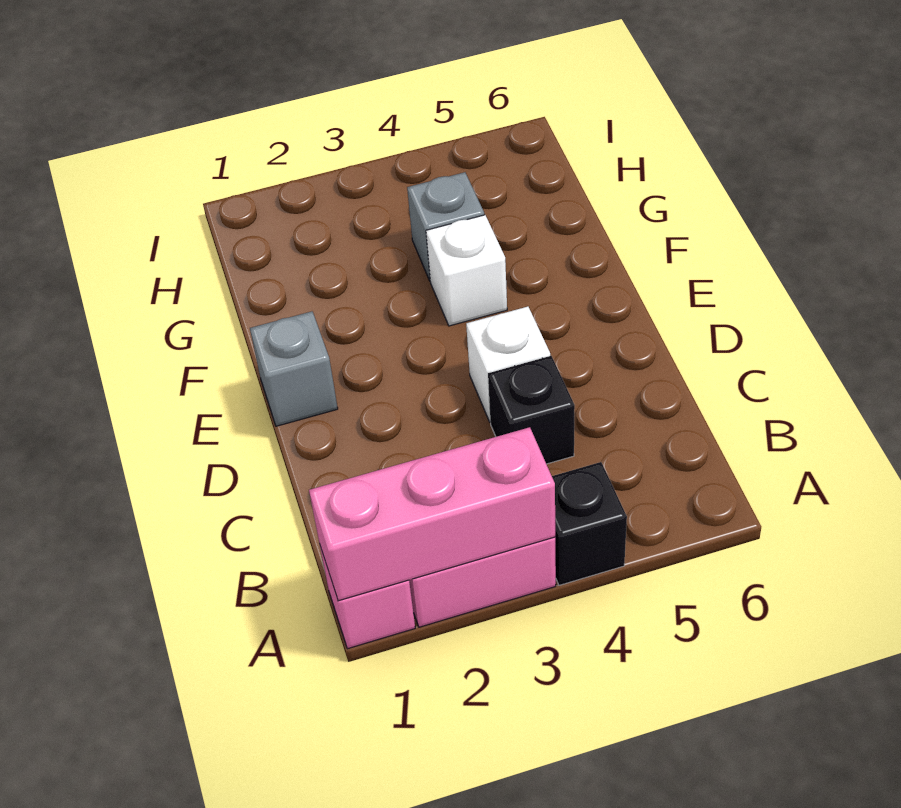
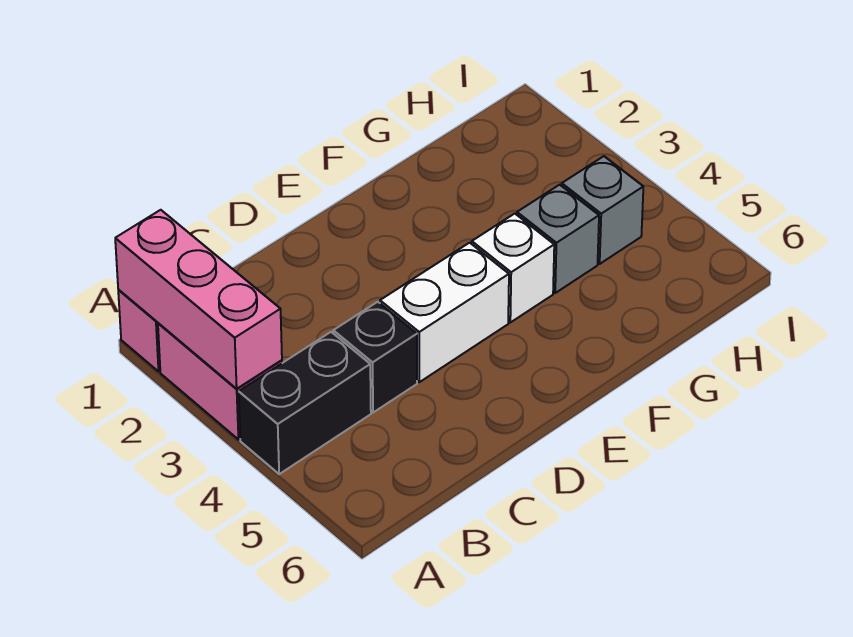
black 1x1 brick [552,462,627,585] -> black 1x2 brick [239,332,371,474]
white 1x1 brick [466,307,550,422] -> white 1x2 brick [380,243,509,382]
grey 1x1 brick [250,311,338,426] -> grey 1x1 brick moved to [562,156,643,264]

